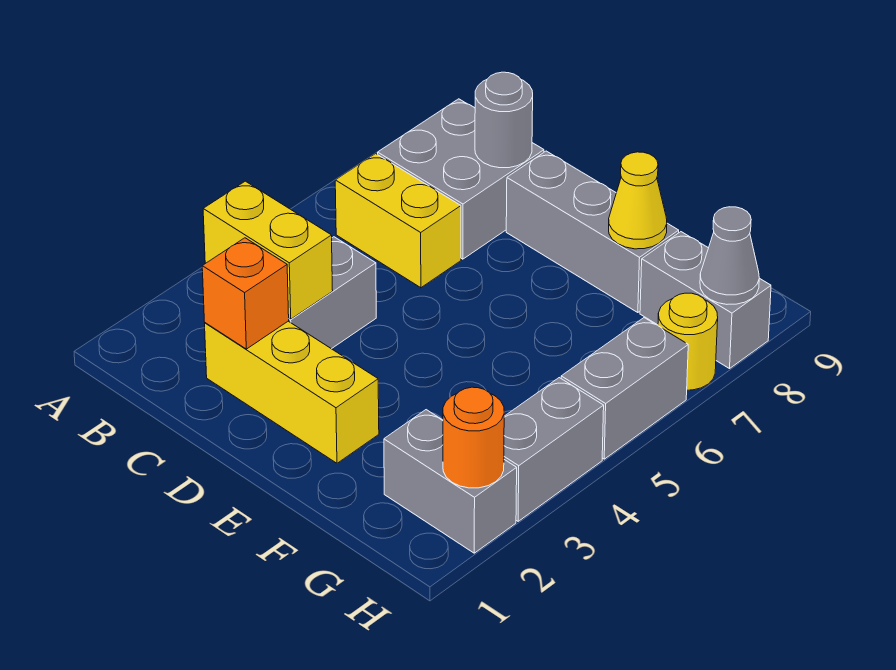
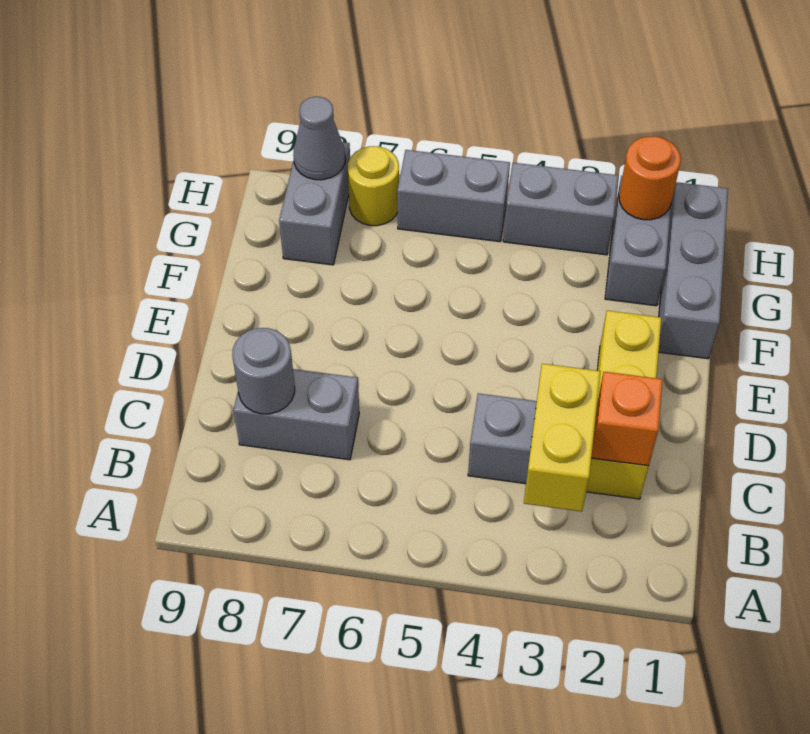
yellow 1x2 brick [335,154,461,288] -> none
grey 2x2 brick [378,99,544,259] -> grey 1x2 brick [233,369,359,460]
grey 1x3 brick [506,151,679,313] -> grey 1x3 brick moved to [659,182,728,359]
yellow 1x1 cone [609,152,667,249] -> none

